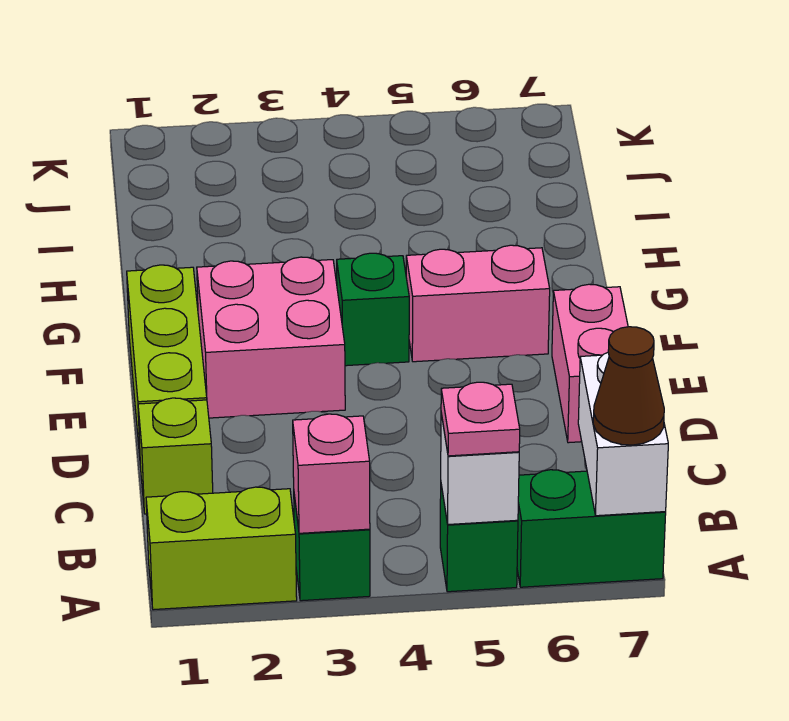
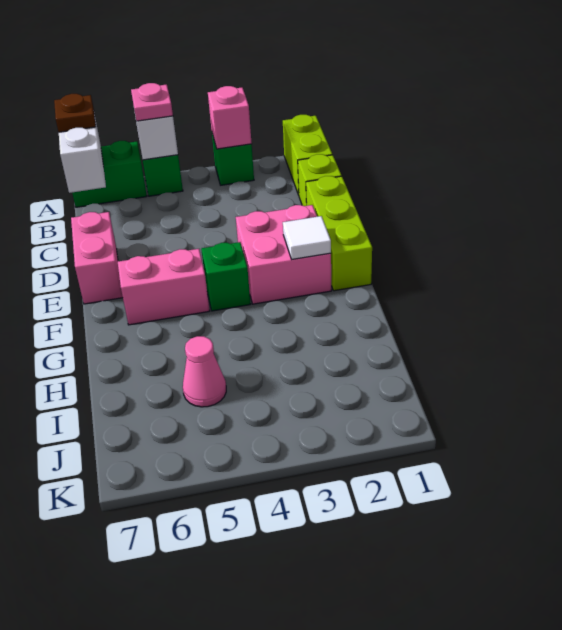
lime 1x2 brick [146,487,297,610] -> lime 1x2 brick turned to [283,115,332,195]
brown 1x1 cone [593,327,664,445] -> brown 1x1 plate [54,94,96,132]
none -> white 1x1 tile [283,216,331,259]
none -> pink 1x1 cone [183,336,226,407]

